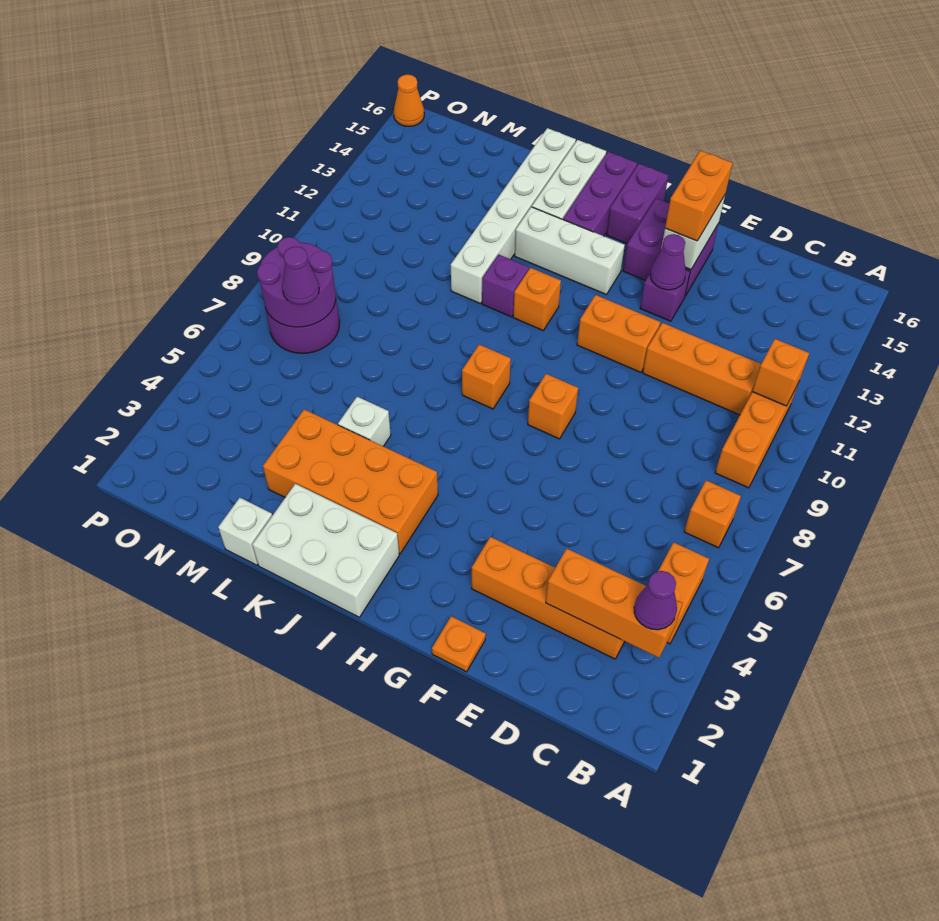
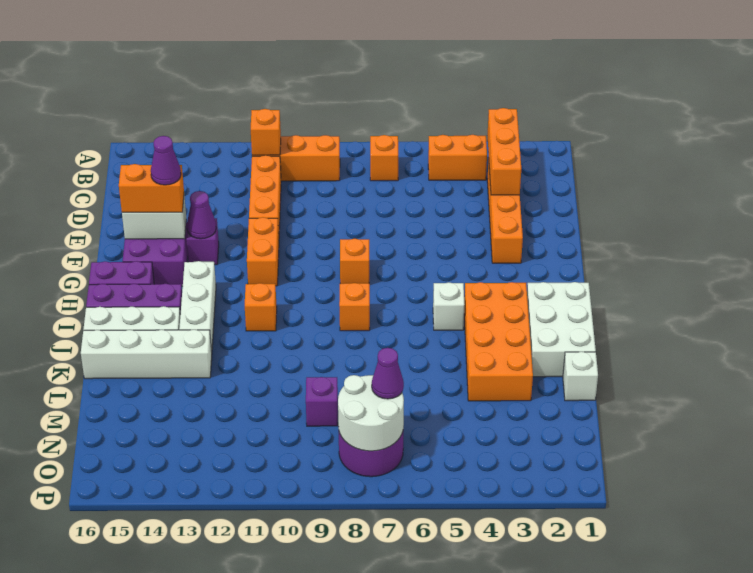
purple 1x1 cone [634,571,677,630] -> purple 1x1 cone moved to [151,136,181,185]
orange 1x1 plate [432,616,486,672] -> none
purple 1x1 brick [482,254,529,317] -> purple 1x1 brick moved to [306,377,338,426]
white 1x1 brick [338,397,391,446] -> white 1x1 brick moved to [433,282,464,330]
white 1x6 brick [451,128,576,304] -> white 1x4 brick [81,330,212,379]
purple 2x2 round brick [257,237,336,327] -> white 2x2 round brick [338,375,404,451]
orange 1x1 cone [394,74,424,126] -> none

